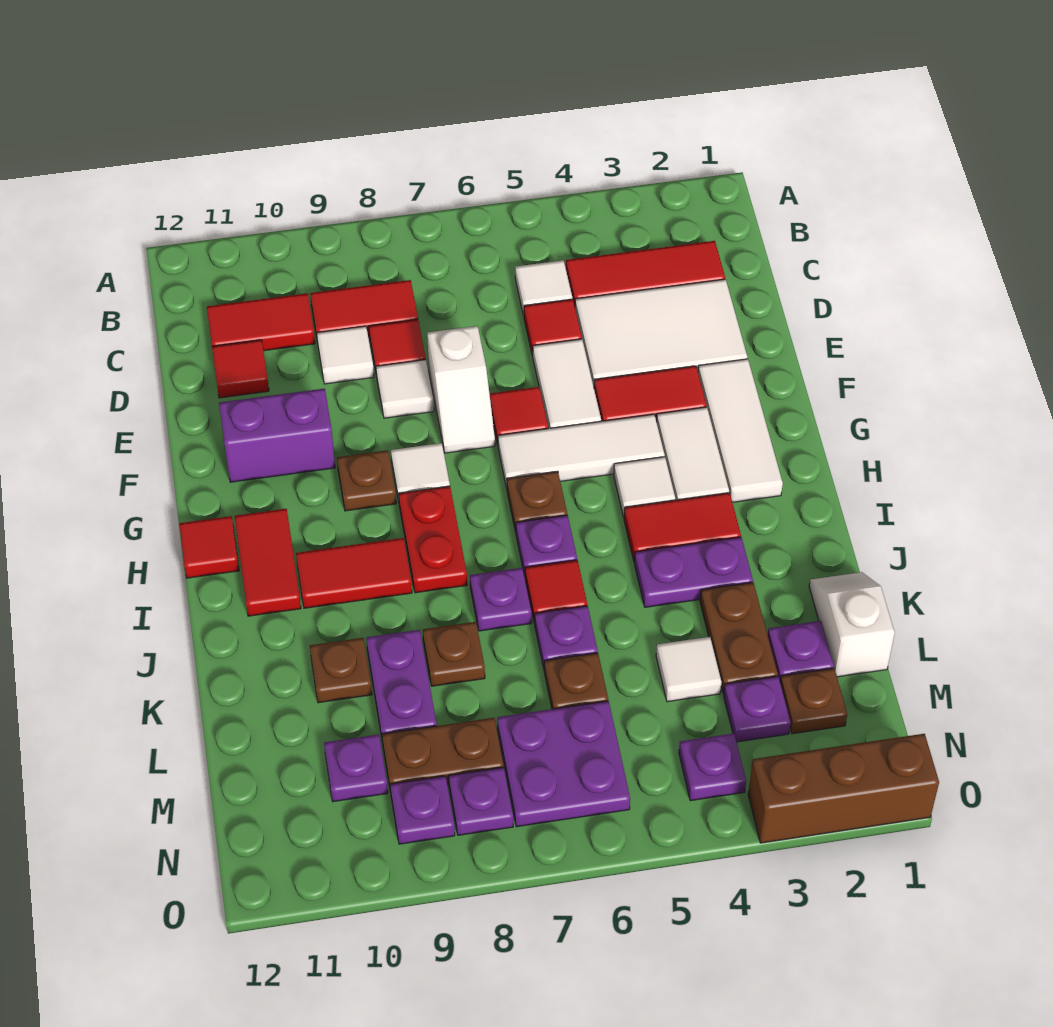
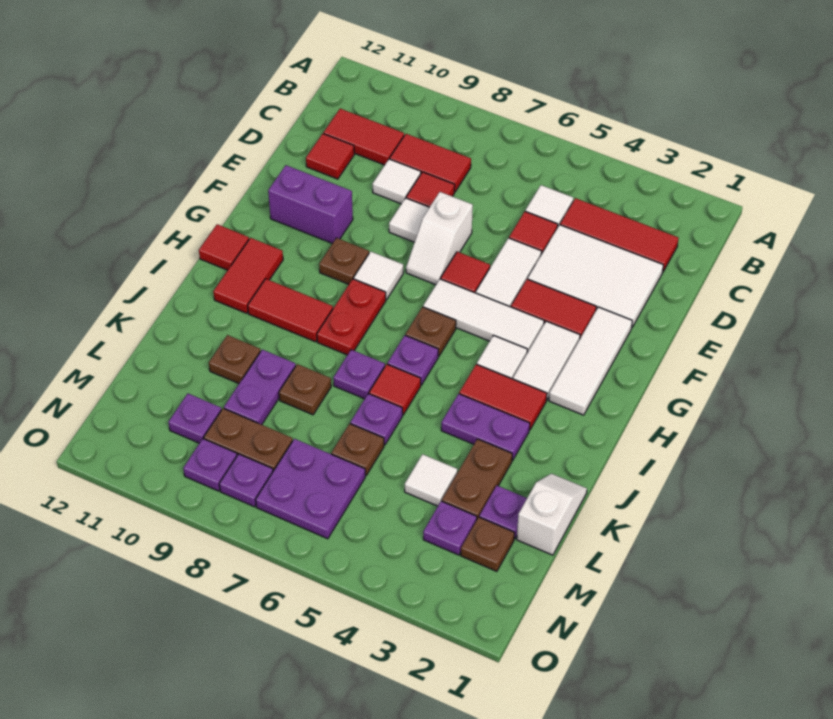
purple 1x1 plate [679,734,746,801] -> none
brown 1x3 brick [748,734,939,843] -> none

